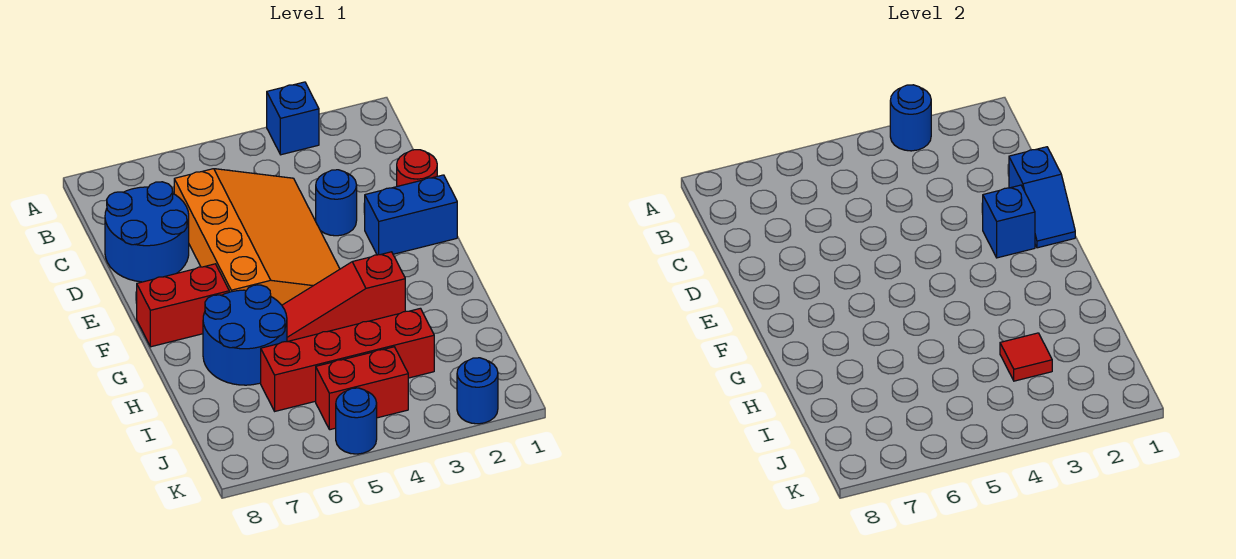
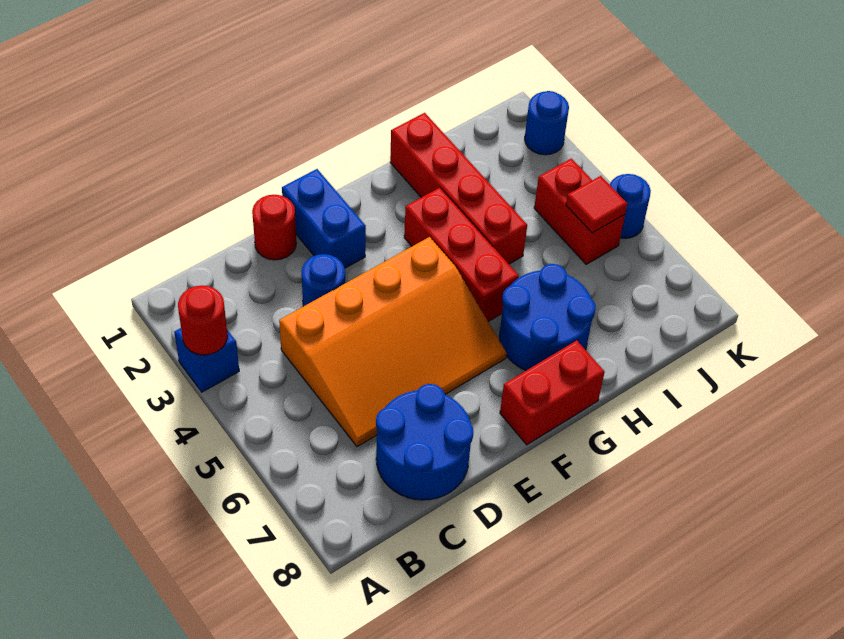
blue 1x1 round brick [890,85,931,151] -> red 1x1 round brick [178,286,228,355]
orange 3x4 slope [174,169,340,305] -> orange 3x4 slope turned to [279,237,507,447]
blue 1x2 slope [1009,147,1075,248] -> none
blue 1x1 brick [983,185,1035,258] -> none
red 1x2 brick [137,264,229,347] -> red 1x2 brick turned to [500,340,605,445]
red 1x3 slope [282,252,405,342] -> red 1x3 brick [404,188,519,322]
red 1x4 brick [261,308,434,411] -> red 1x4 brick moved to [390,113,527,264]
red 1x1 tile [1000,333,1052,381] -> red 1x1 tile moved to [566,176,627,233]

